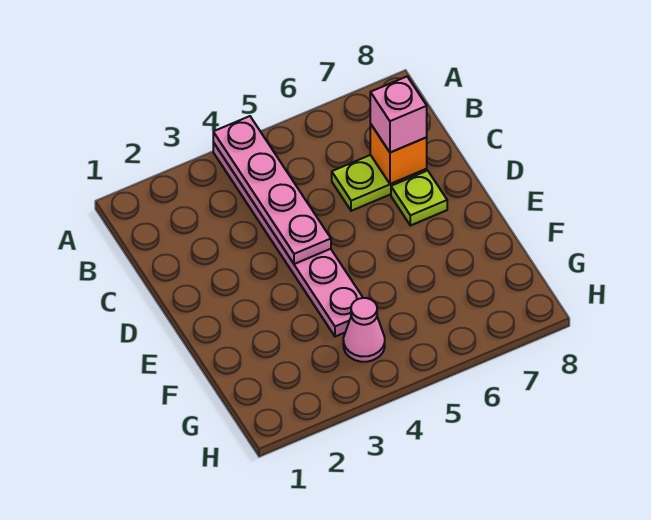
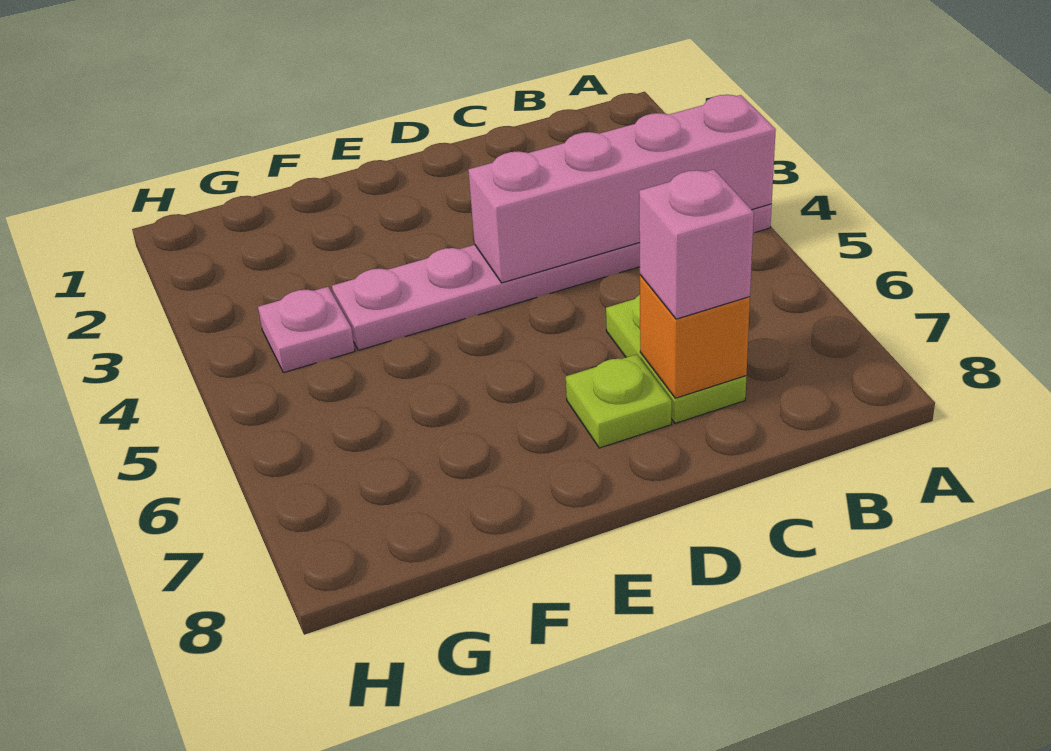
pink 1x4 plate [213,116,331,264] -> pink 1x4 brick [468,95,776,283]
pink 1x1 cone [343,298,385,362] -> pink 1x1 plate [258,287,355,373]

